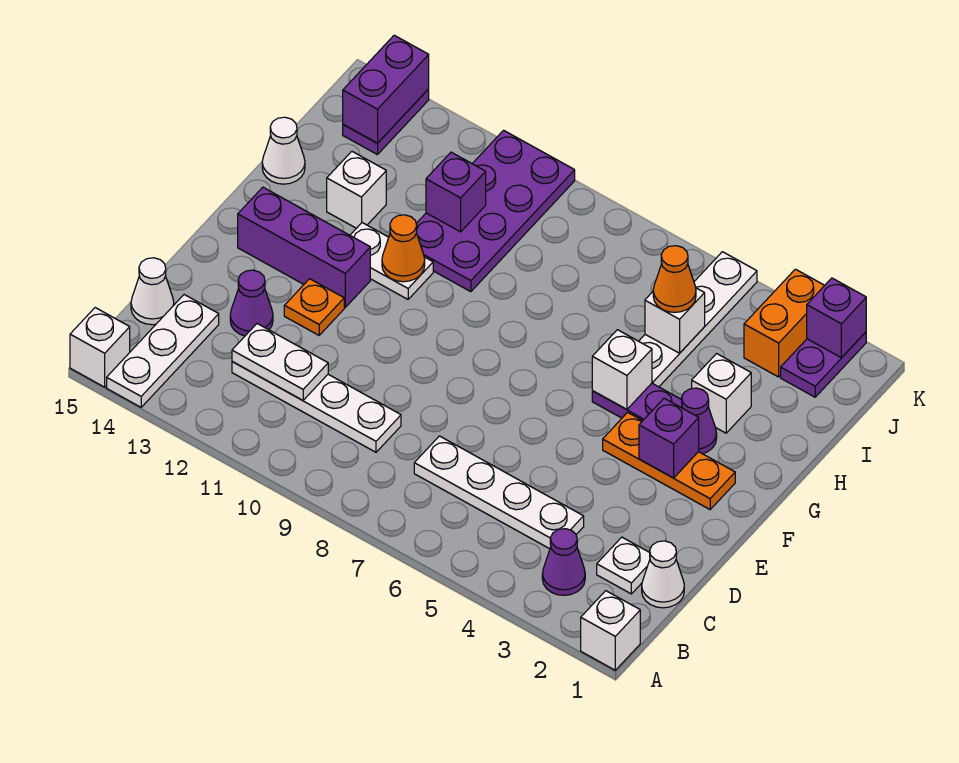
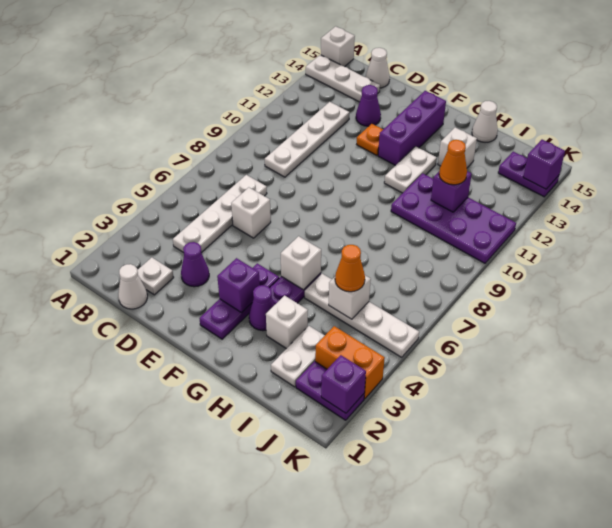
white 1x1 brick [581,591,640,670] -> white 1x1 brick moved to [231,187,271,238]
purple 1x1 cone [542,529,585,595] -> purple 1x1 cone moved to [181,242,209,287]
white 1x2 plate [232,324,328,400] -> white 1x2 plate moved to [271,326,325,387]
orange 1x3 plate [603,412,735,509] -> purple 1x3 plate [199,263,279,339]
orange 1x1 cone [382,215,425,282] -> orange 1x1 cone moved to [439,140,467,185]
purple 1x2 brick [343,35,429,143] -> purple 1x1 brick [523,140,565,189]

